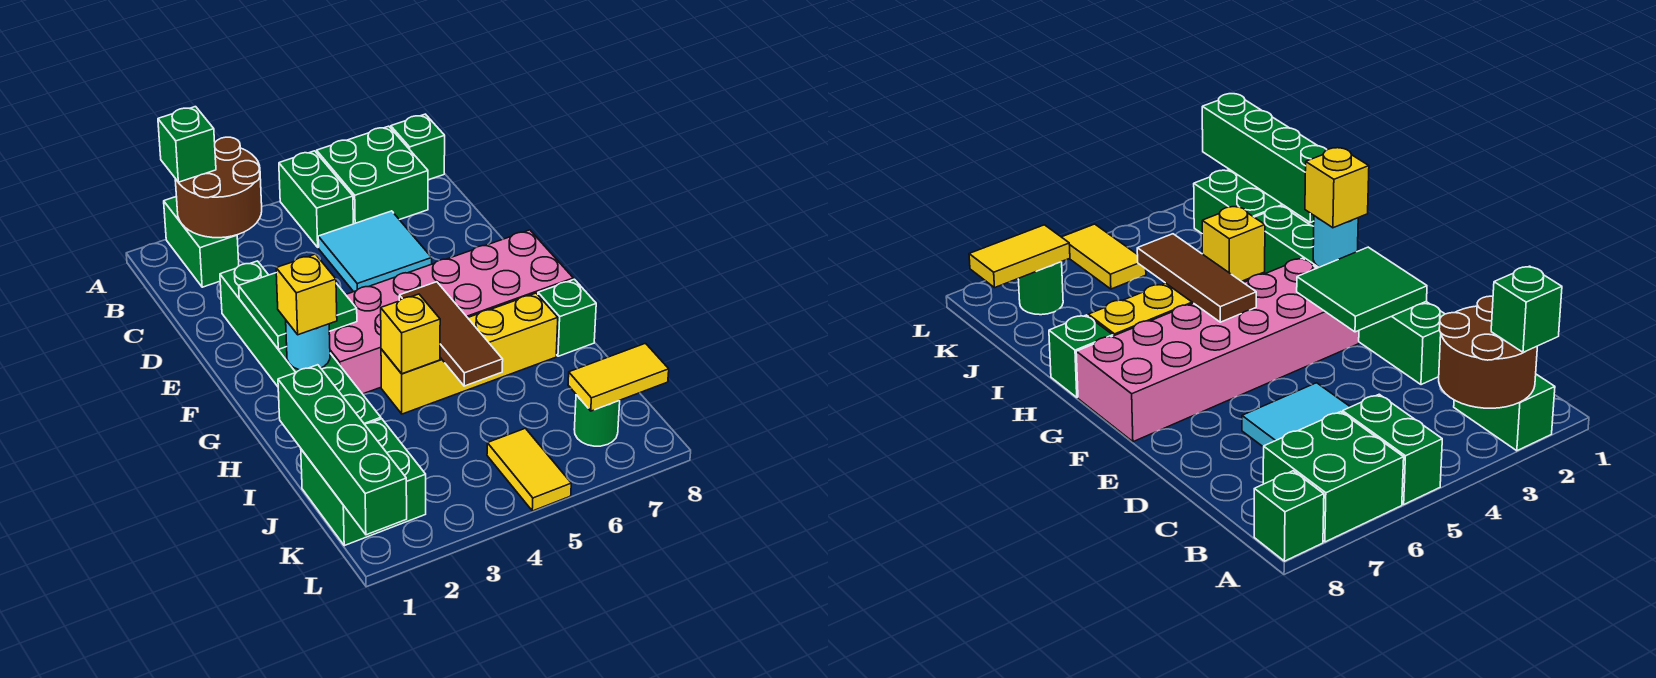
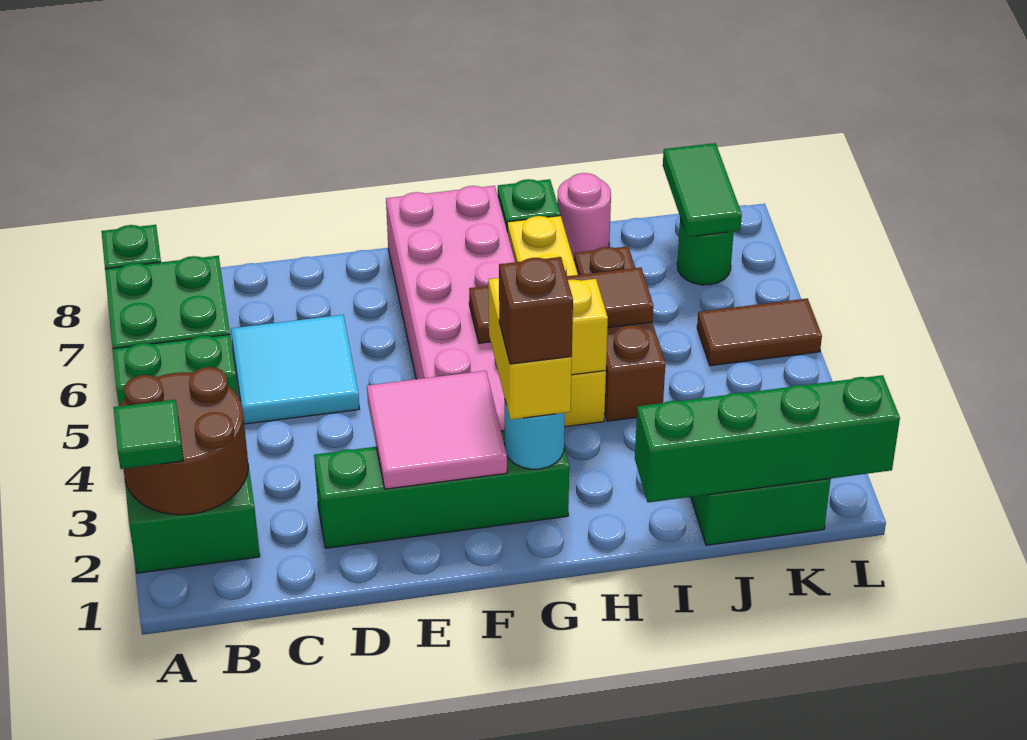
green 1x1 brick [158,107,216,182] -> green 1x1 tile [114,400,183,469]
green 1x6 brick [220,261,381,424] -> green 1x4 brick [314,430,569,548]
green 2x2 tile [239,273,357,349] -> pink 2x2 tile [367,371,507,489]
yellow 1x1 brick [276,254,337,335] -> yellow 1x2 brick [488,278,572,420]
none -> brown 1x1 brick [499,257,573,364]
none -> brown 1x3 brick [574,246,665,421]
none -> pink 1x1 round brick [557,173,611,259]
yellow 1x2 tile [487,428,571,511] -> brown 1x2 tile [697,298,822,366]
yellow 1x2 tile [568,343,669,411] -> green 1x2 tile [663,143,742,237]

